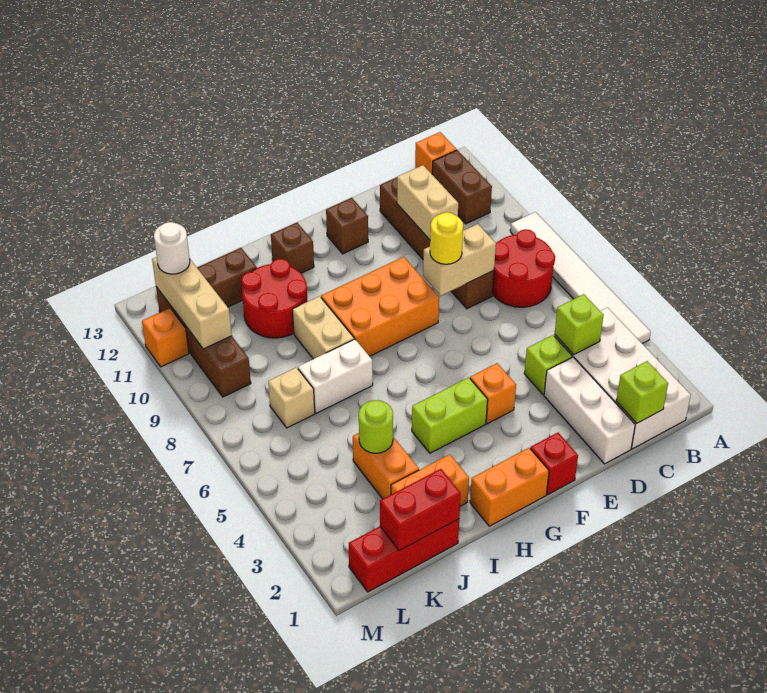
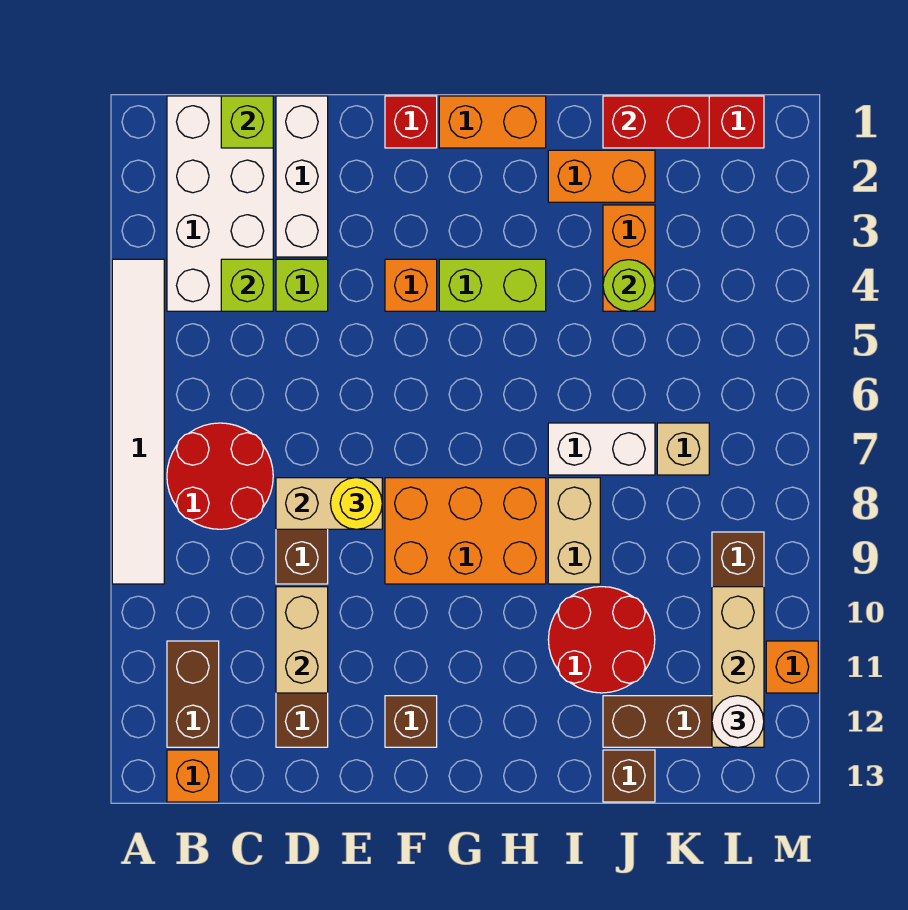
brown 1x1 brick [271,222,314,273] -> brown 1x1 brick moved to [603,750,655,802]

